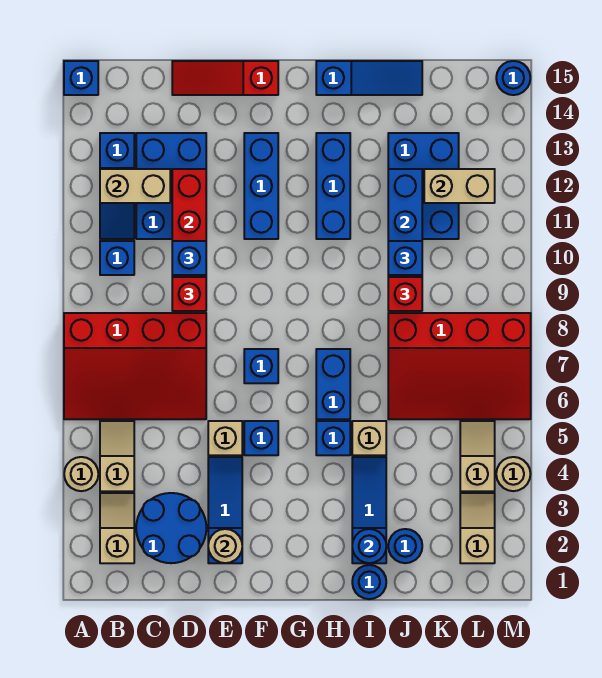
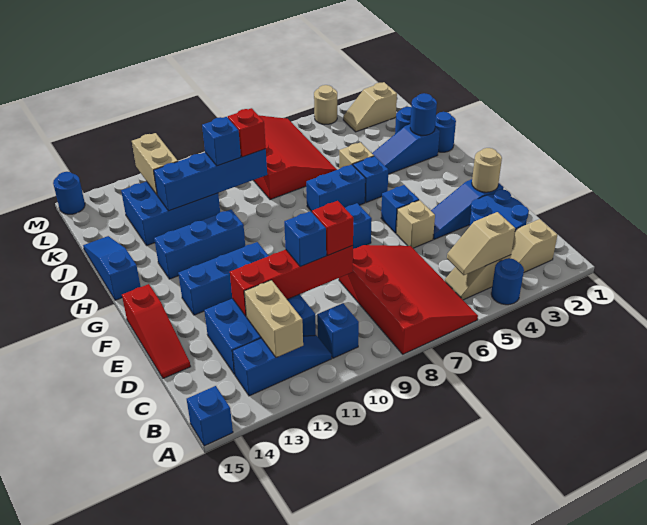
tan 1x1 round brick [64,457,98,491] -> blue 1x1 round brick [491,258,524,305]
tan 1x2 slope [460,421,495,491] -> tan 1x2 slope moved to [447,212,515,275]

